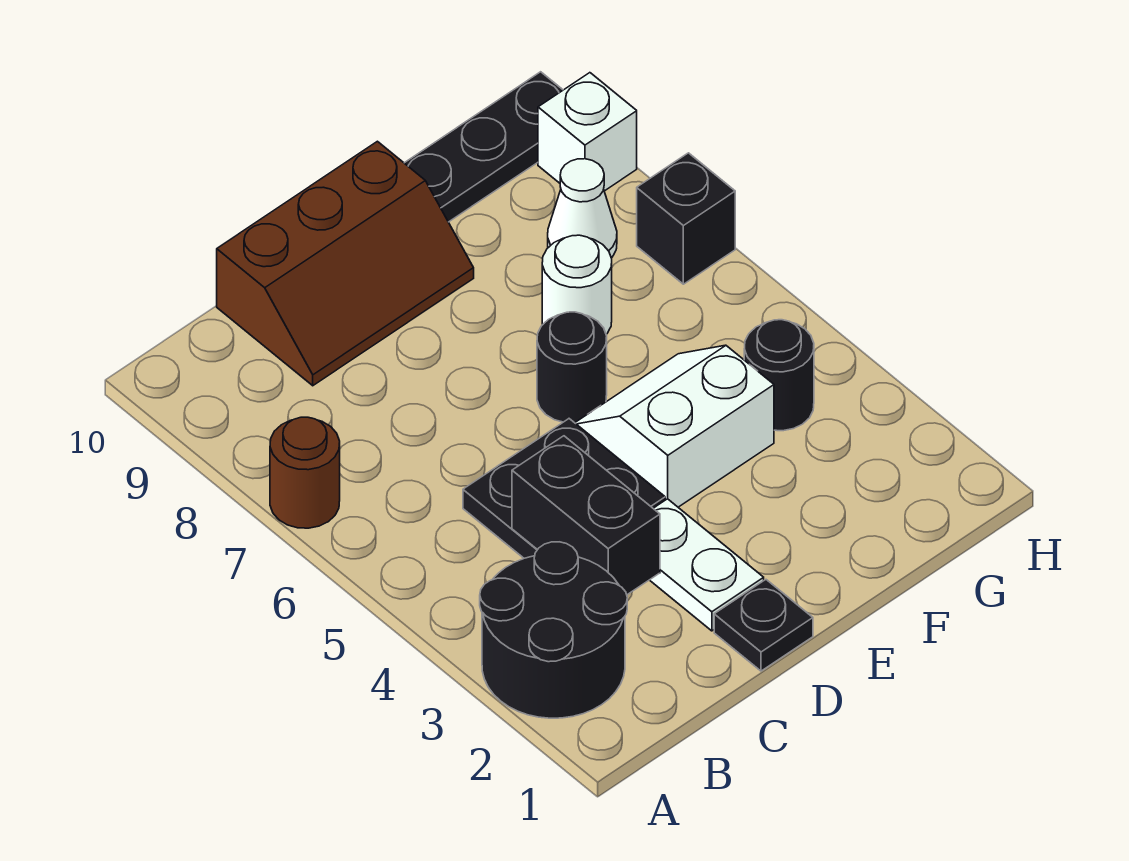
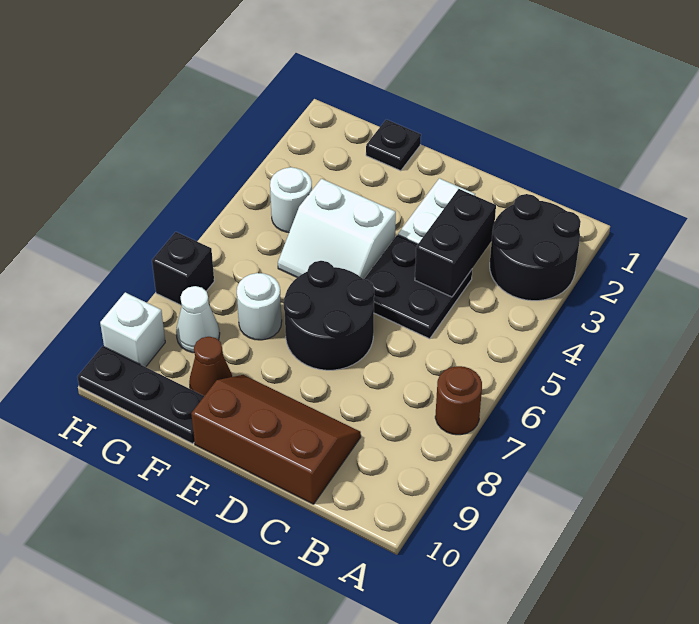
black 1x1 plate [714,580,813,671] -> black 1x1 plate moved to [366,119,421,171]
black 1x1 round brick [537,312,607,423] -> black 2x2 round brick [283,261,374,370]
none -> brown 1x1 cone [189,337,232,396]
black 1x1 round brick [744,320,814,431] -> white 1x1 round brick [270,167,312,232]

